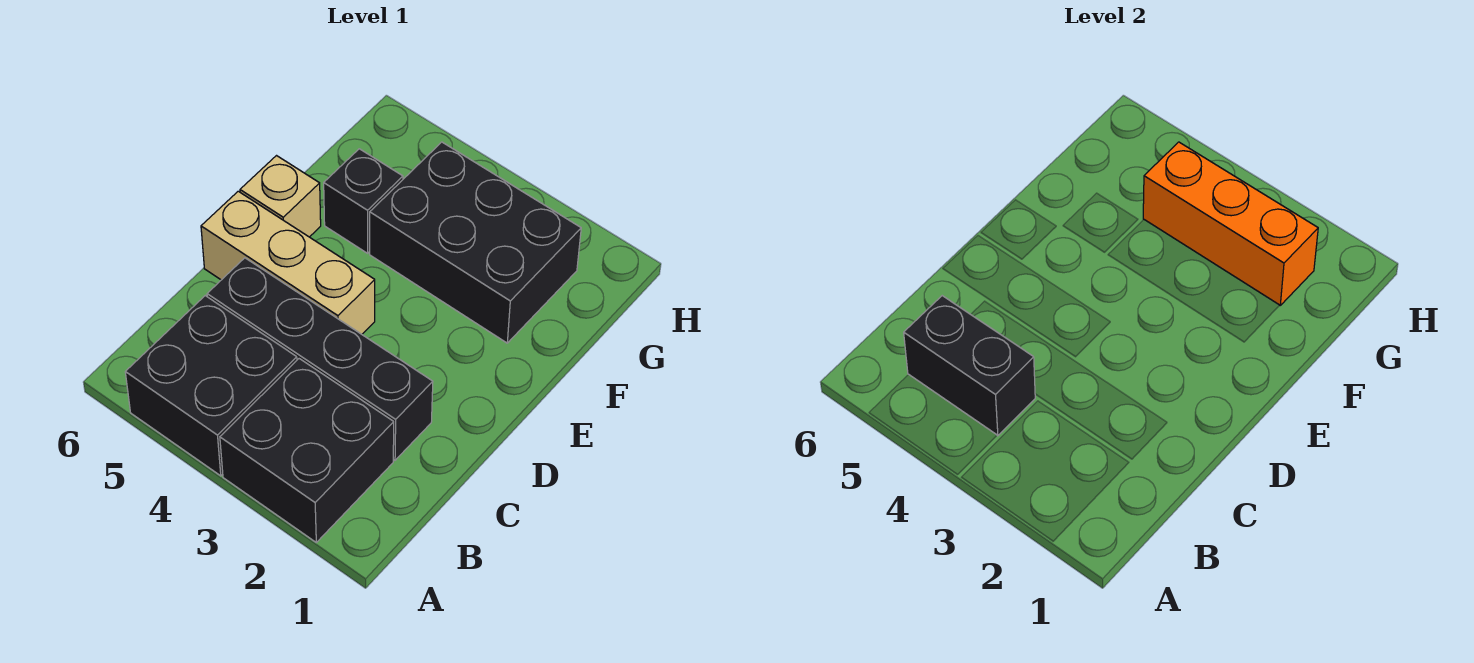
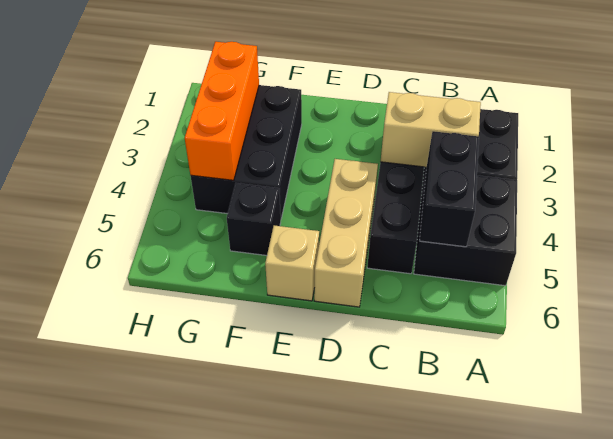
none -> tan 1x2 brick [381,92,481,167]

